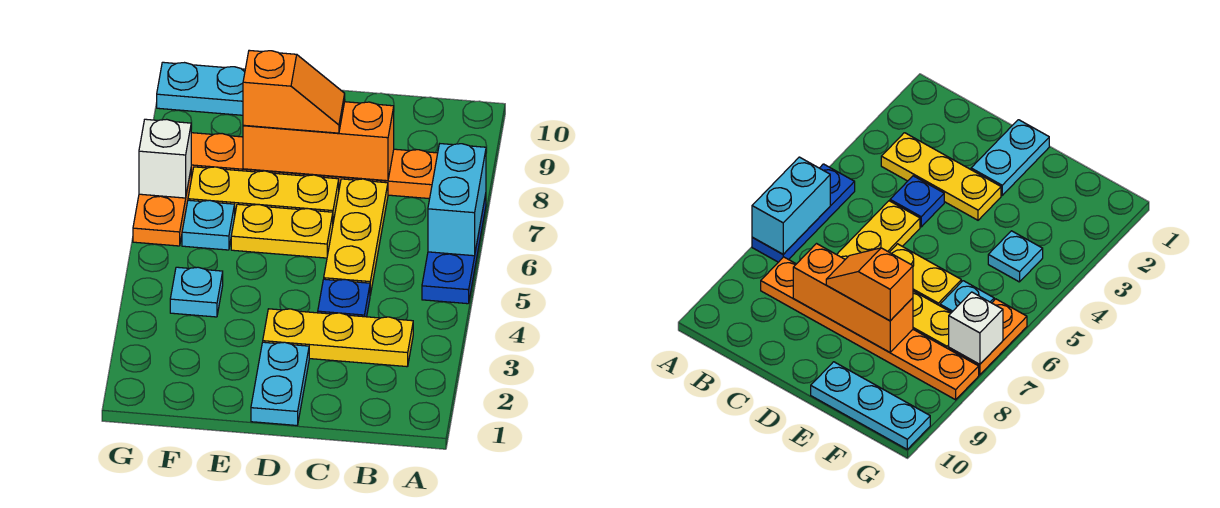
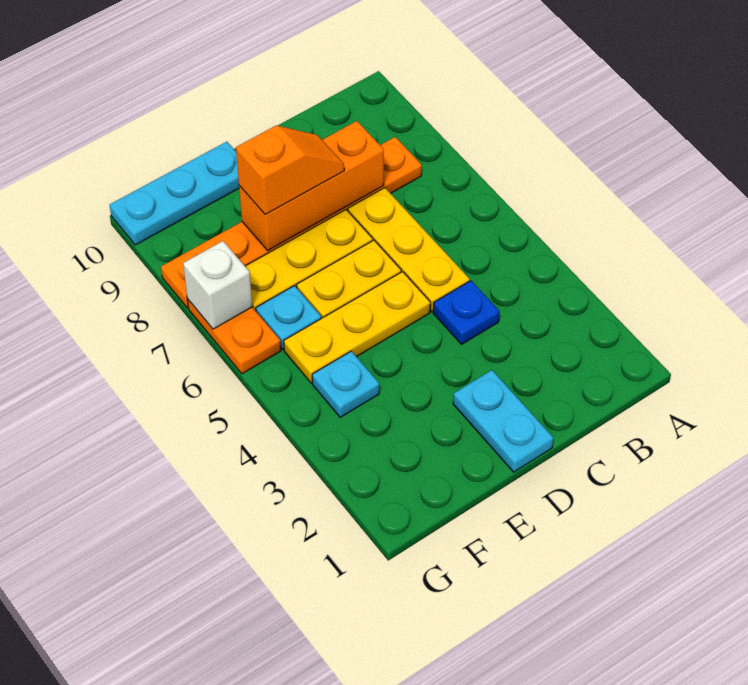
blue 1x3 plate [422,194,486,304] -> none
cyan 1x2 brick [428,144,486,256] -> none
yellow 1x3 plate [263,309,413,367] -> yellow 1x3 plate moved to [284,272,430,383]

